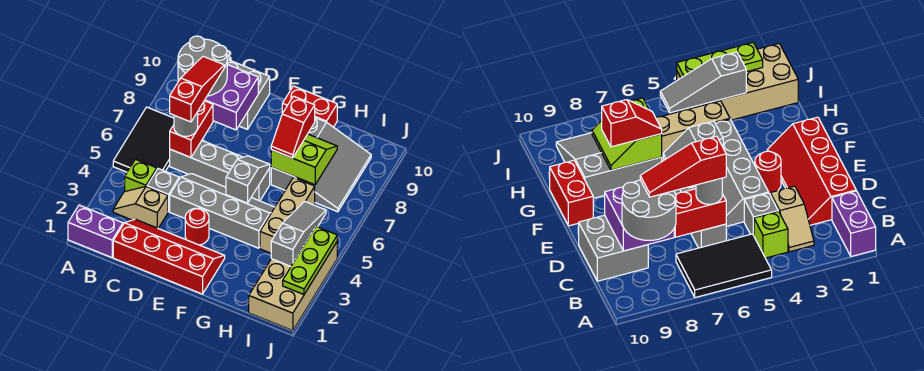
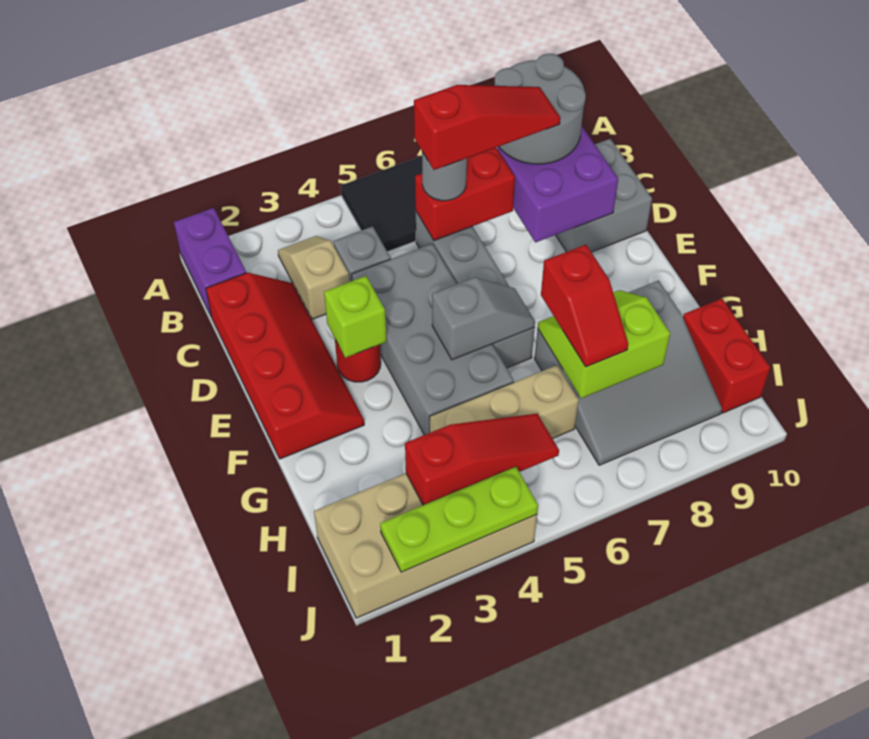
lime 1x1 brick [125,159,157,191] -> lime 1x1 brick moved to [324,276,387,358]
grey 2x4 slope [170,174,275,248] -> grey 2x4 brick [352,244,514,435]
red 1x2 brick [282,86,337,127] -> red 1x2 brick moved to [683,299,770,413]
lime 2x2 slope [271,134,337,185] -> lime 2x2 slope turned to [538,290,670,398]
red 1x2 slope [271,96,315,158] -> red 1x2 slope turned to [541,245,628,367]
grey 1x3 slope [271,201,326,266] -> red 1x3 slope [405,414,559,505]

